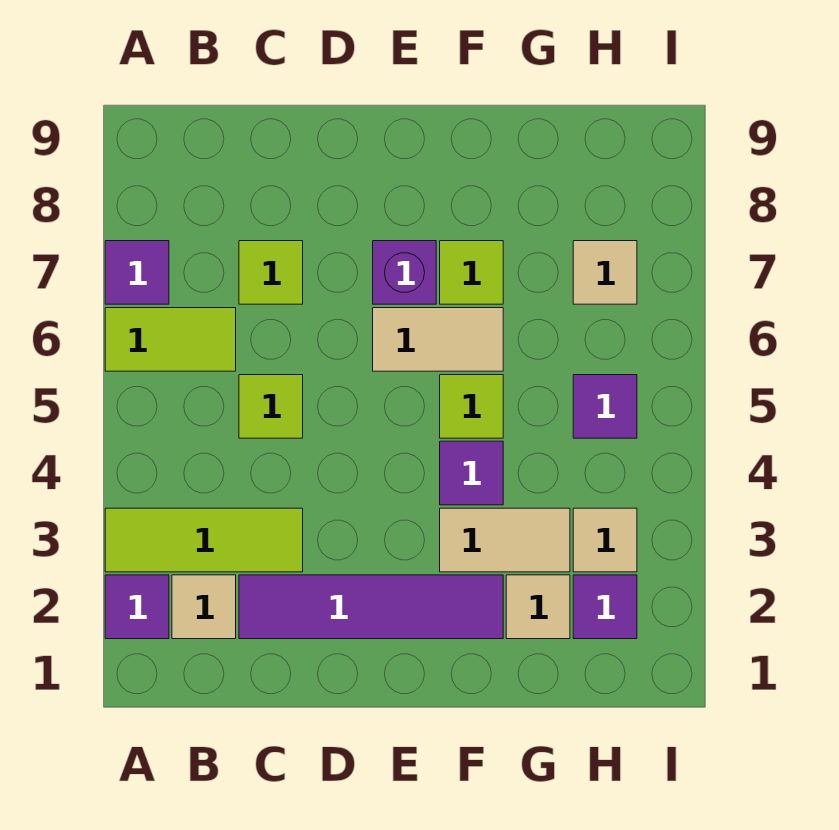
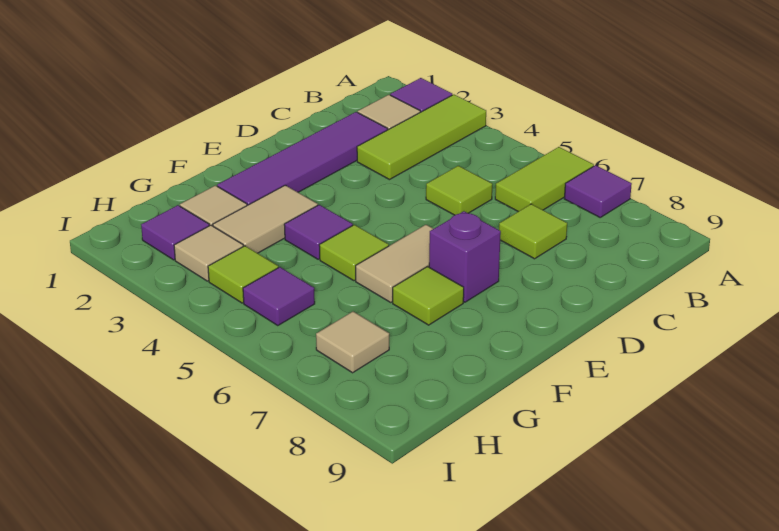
none -> lime 1x1 tile [208,246,278,303]

